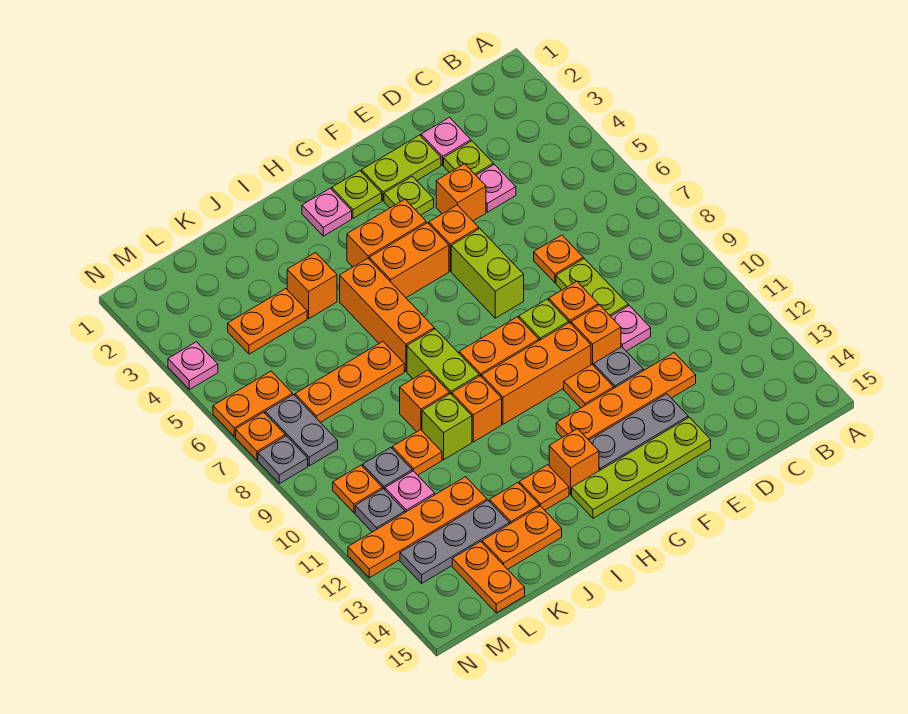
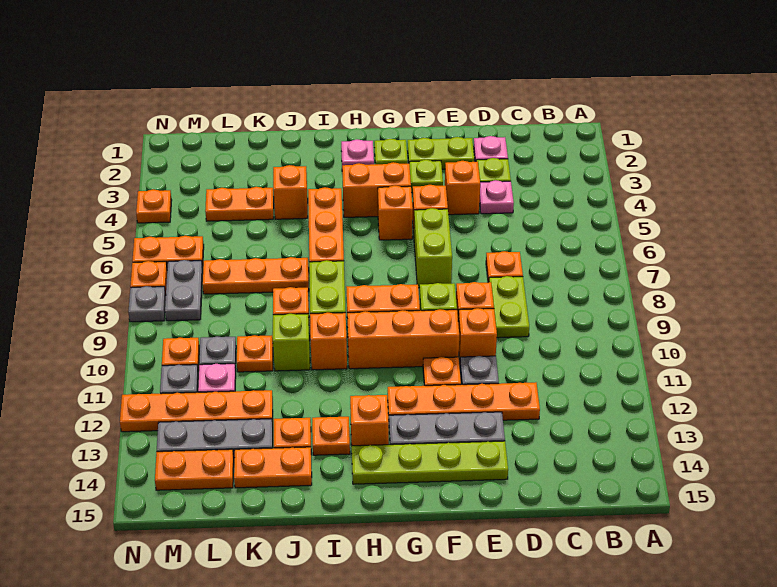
pink 1x1 plate [611,306,651,351] -> none
orange 1x2 brick [369,223,449,298] -> orange 1x1 brick [378,186,413,240]
orange 1x2 plate [452,542,525,613] -> orange 1x2 plate turned to [155,449,234,490]
pink 1x1 plate [168,342,218,390] -> orange 1x1 plate [136,189,172,223]

